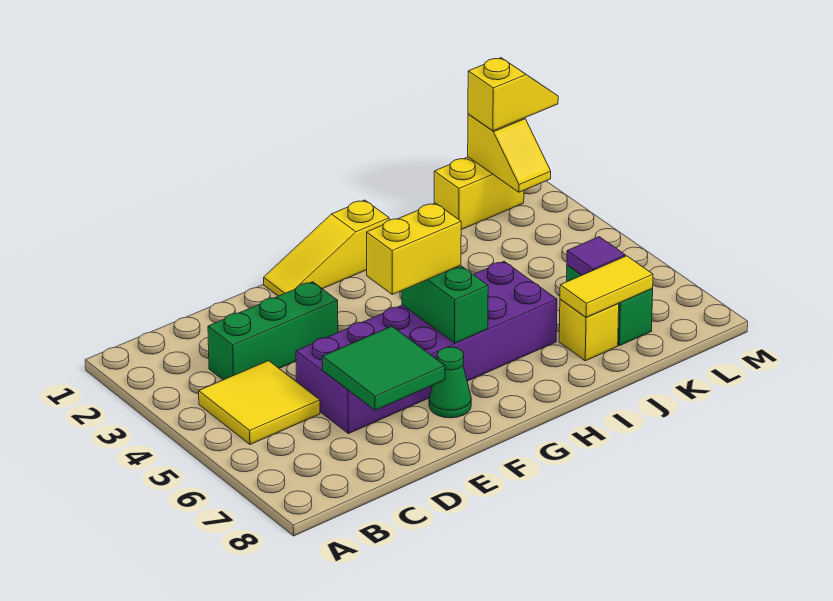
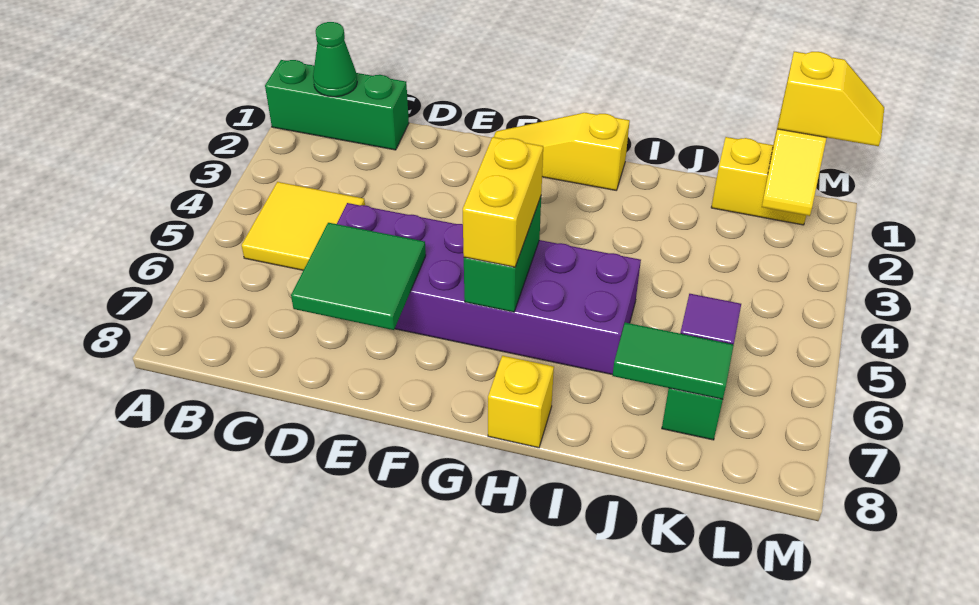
green 1x3 brick [208,282,338,380] -> green 1x3 brick moved to [265,60,409,150]
yellow 1x2 brick [367,203,461,294] -> yellow 1x2 brick turned to [463,137,543,267]
green 1x1 cone [429,347,471,418] -> green 1x1 cone moved to [313,22,357,97]
yellow 1x1 brick [559,299,619,361] -> yellow 1x1 brick moved to [488,356,554,448]
yellow 1x2 tile [560,256,653,317] -> green 1x2 tile [613,323,734,399]

